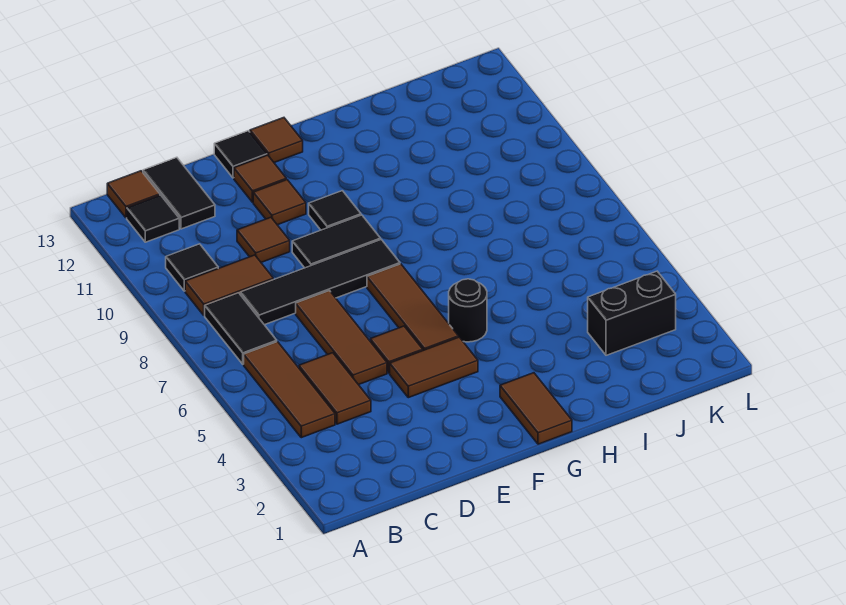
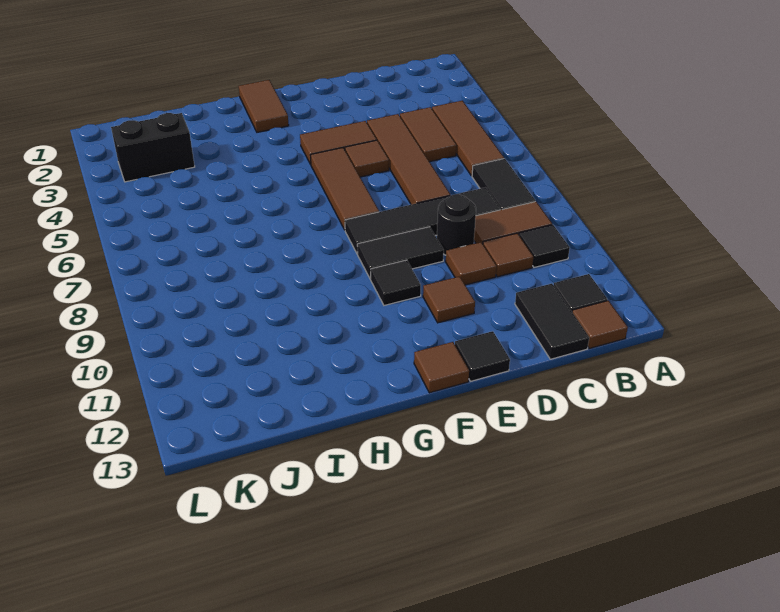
brown 1x3 tile [296,291,387,385] -> brown 1x4 tile [367,114,450,205]
brown 1x1 tile [234,155,286,202] -> brown 1x1 tile moved to [483,233,533,277]
black 1x1 round brick [449,279,487,342] -> black 1x1 round brick moved to [437,195,476,255]

